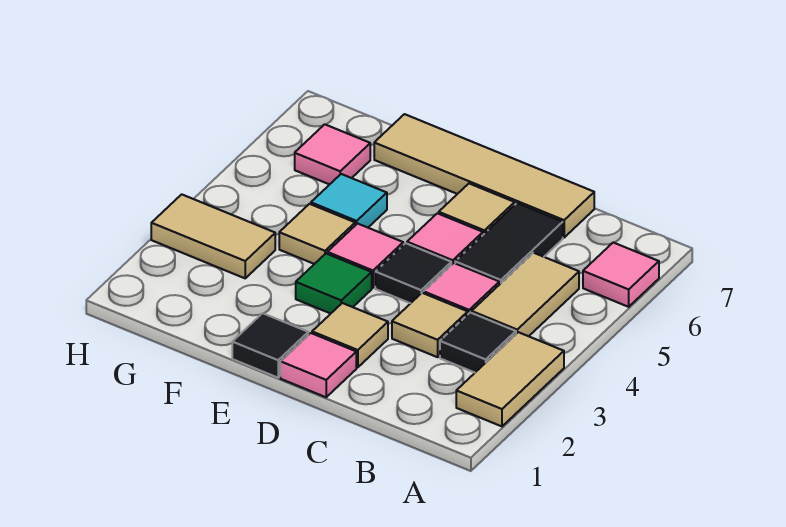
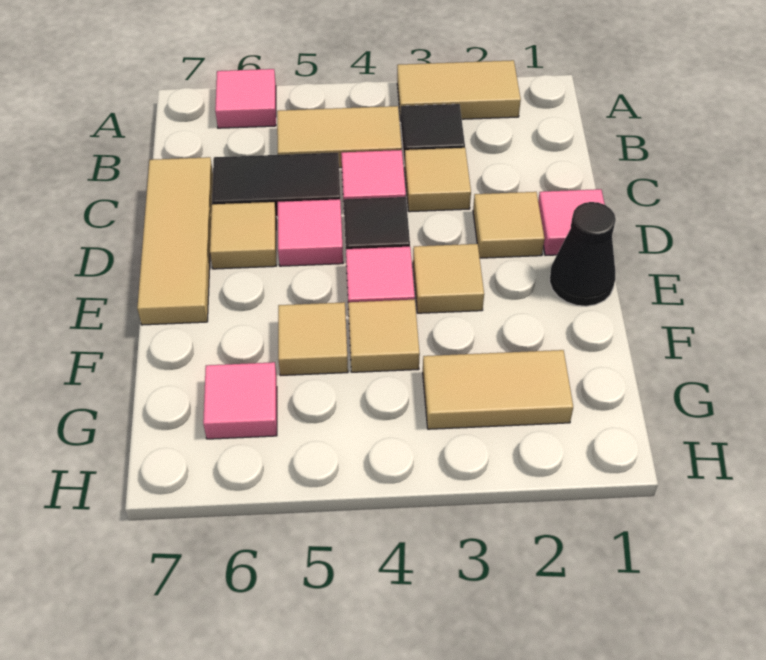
tan 1x4 tile [374,114,594,237] -> tan 1x3 tile [137,157,213,325]
black 1x1 tile [232,313,308,378] -> black 1x1 cone [550,202,616,306]
green 1x1 tile [296,254,372,314] -> tan 1x1 tile [413,244,484,313]
cyan 1x1 tile [311,174,387,228] -> tan 1x1 tile [278,302,348,375]
tan 1x2 tile [151,194,275,278] -> tan 1x2 tile turned to [423,350,573,429]

